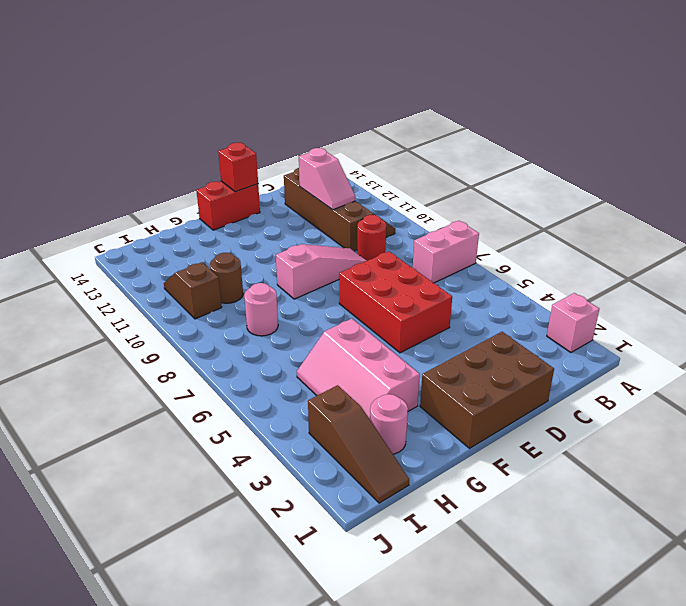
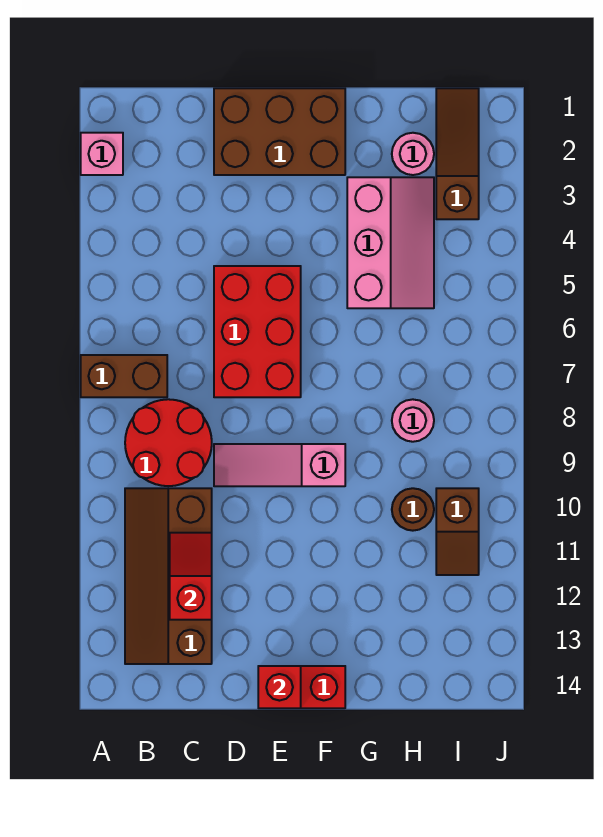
pink 1x2 brick [413,221,479,283] -> brown 1x2 brick [81,355,167,397]
red 1x1 round brick [357,215,386,261] -> red 2x2 round brick [125,399,212,486]
pink 1x2 slope [299,148,355,210] -> red 1x2 slope [170,533,212,620]

